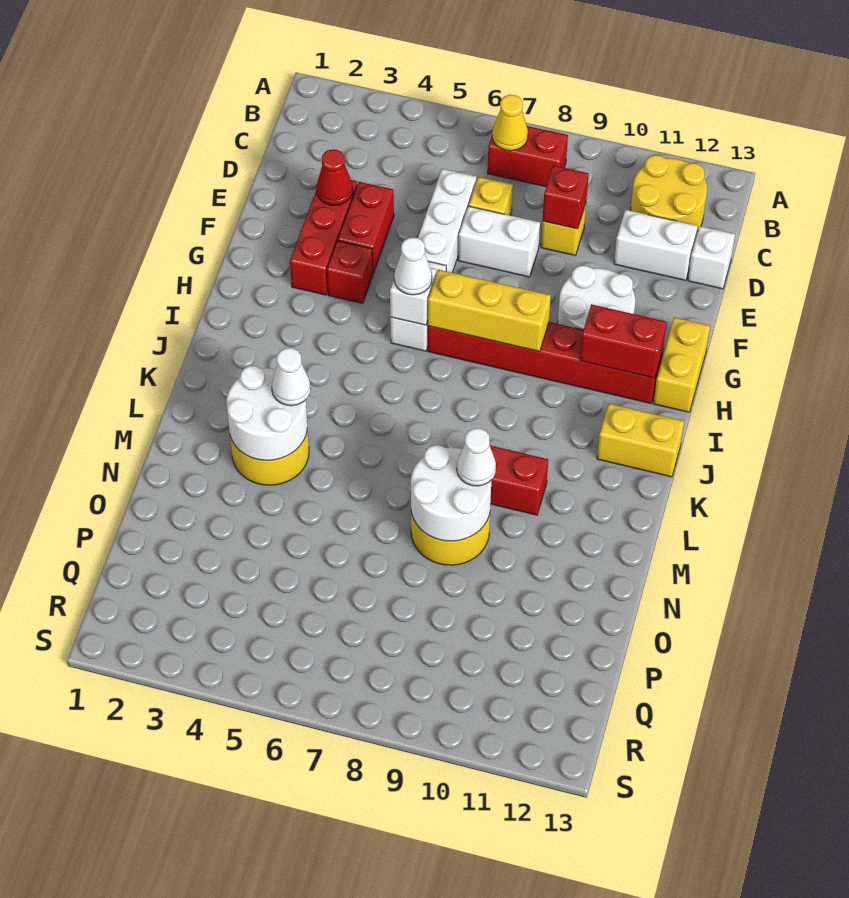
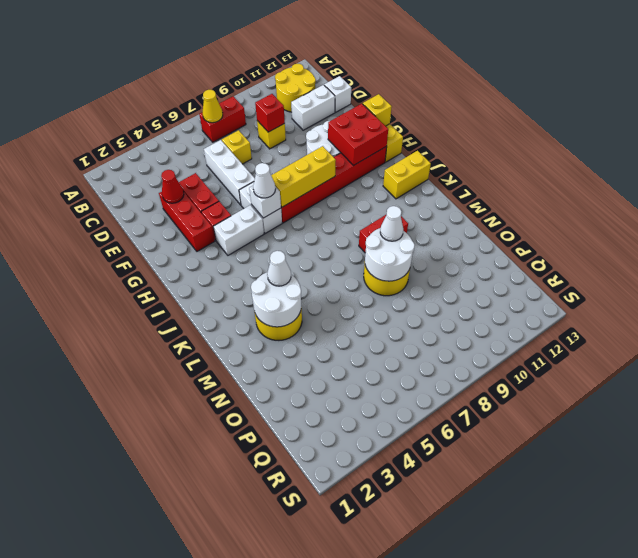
white 1x2 brick [458,206,540,277] -> white 1x2 brick moved to [213,205,264,255]
none -> yellow 1x1 brick [363,94,392,126]
red 1x2 brick [580,304,667,378] -> red 2x2 brick [328,104,388,166]

